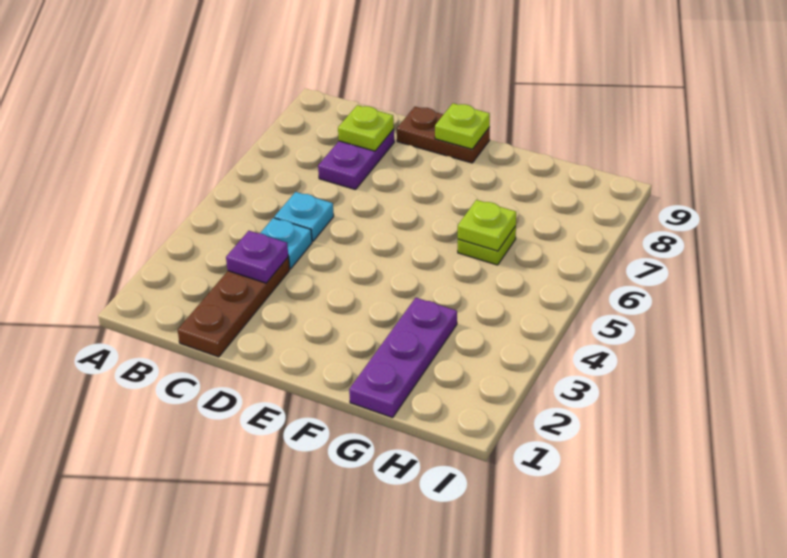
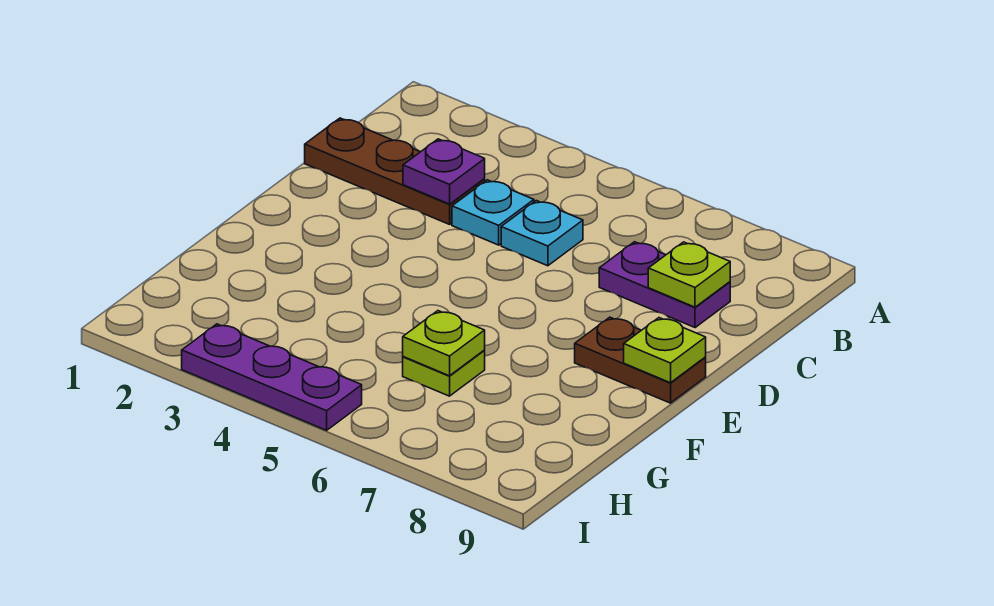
brown 1x2 plate [397,107,490,163] -> brown 1x2 plate turned to [575,317,706,403]
purple 1x3 plate [349,298,457,418] -> purple 1x3 plate moved to [182,324,362,430]

